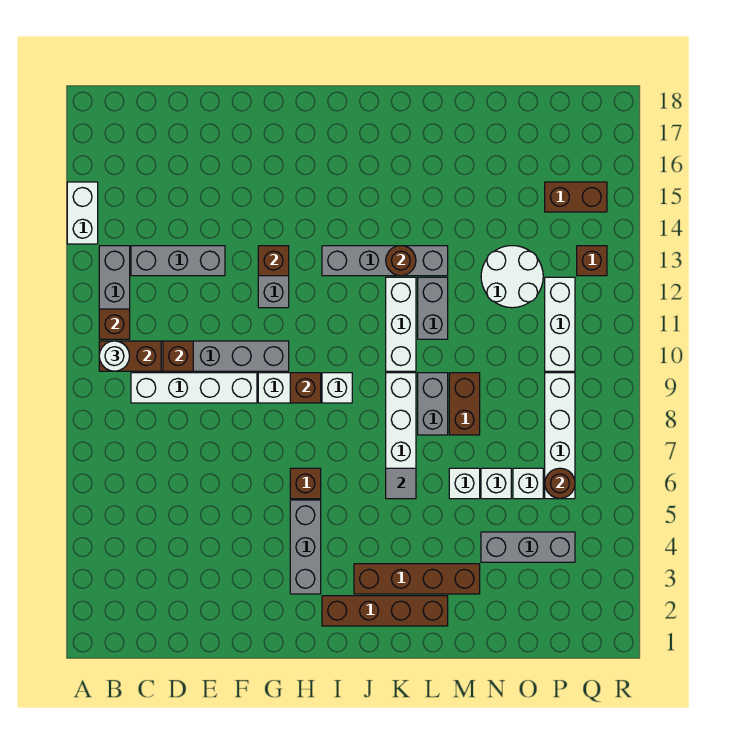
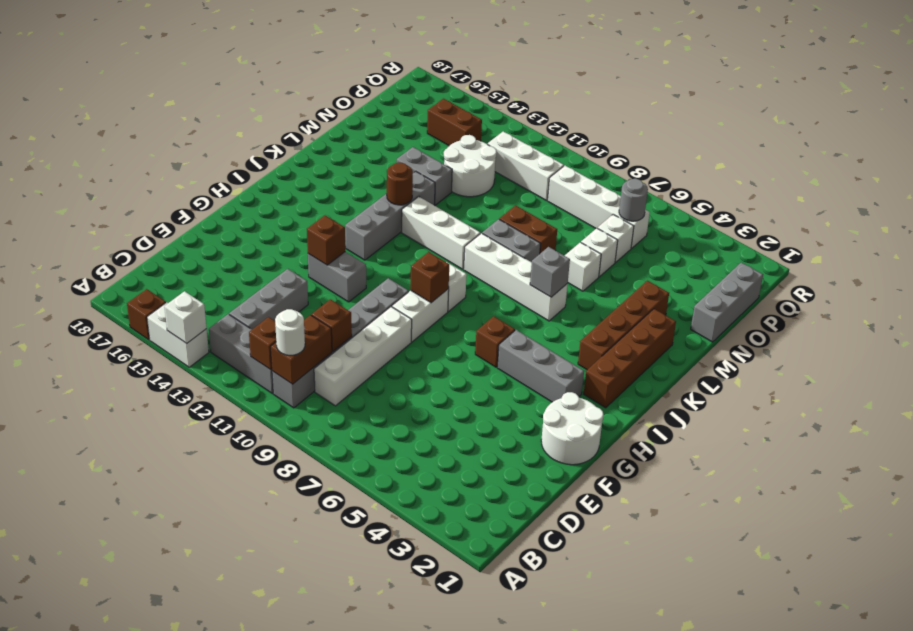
none -> white 1x1 brick [164,291,207,343]
none -> white 2x2 round brick [541,392,604,465]
grey 1x1 tile [386,468,416,499] -> grey 1x1 brick [530,247,570,297]
grey 1x2 brick [418,277,448,339] -> grey 1x2 brick moved to [397,147,452,205]
grey 1x3 brick [481,532,575,562] -> grey 1x3 brick moved to [691,262,763,342]
brown 1x1 round brick [545,468,575,499] -> grey 1x1 round brick [619,179,648,221]
brown 1x2 brick [545,182,607,212] -> brown 1x2 brick turned to [427,99,482,146]
brown 1x1 brick [577,246,607,276] -> brown 1x1 brick moved to [127,289,166,340]

